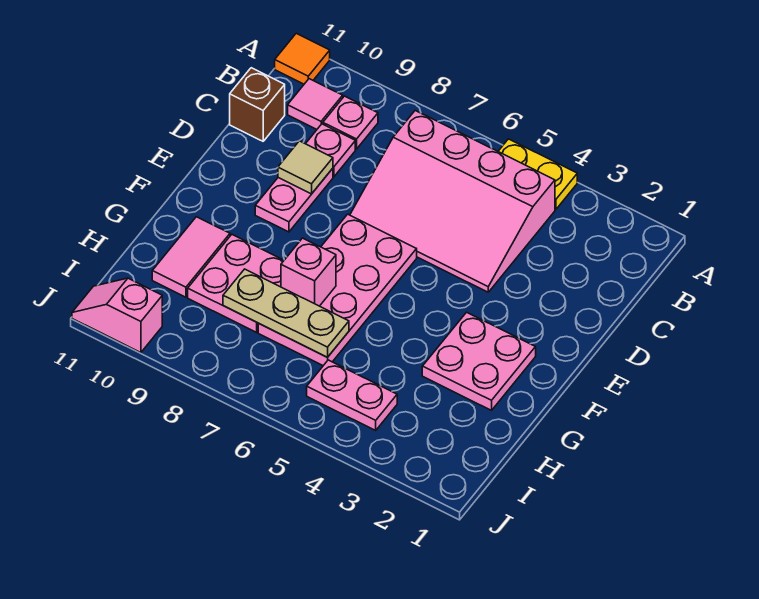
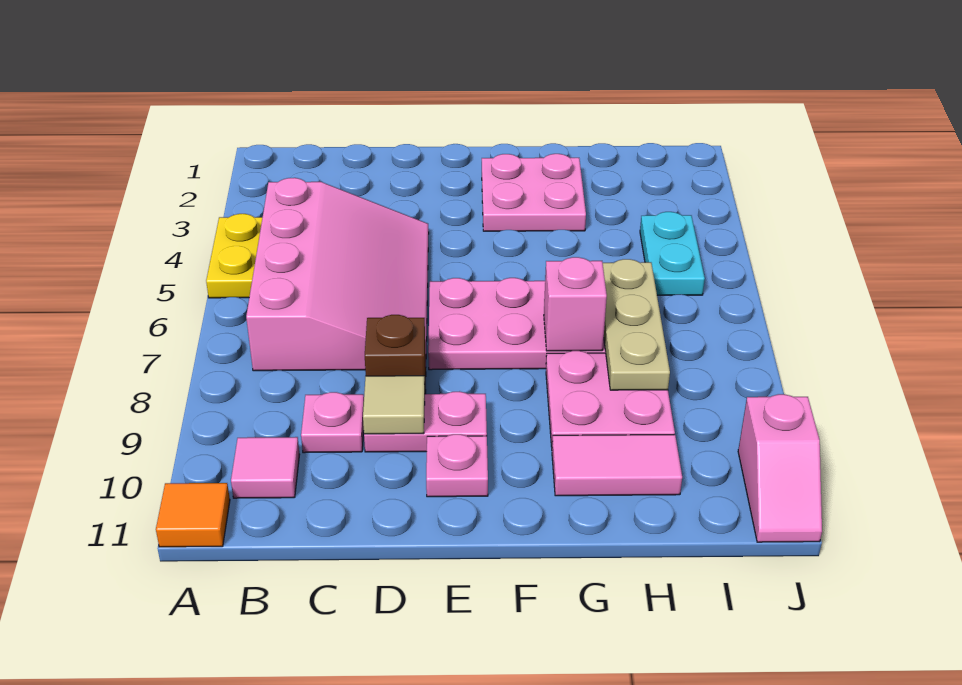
pink 1x1 plate [323,96,378,149] -> pink 1x1 plate moved to [426,434,488,497]
brown 1x1 brick [230,68,285,141] -> brown 1x1 brick moved to [365,315,426,394]
pink 1x2 plate [307,360,397,430] -> cyan 1x2 plate [640,212,705,295]

